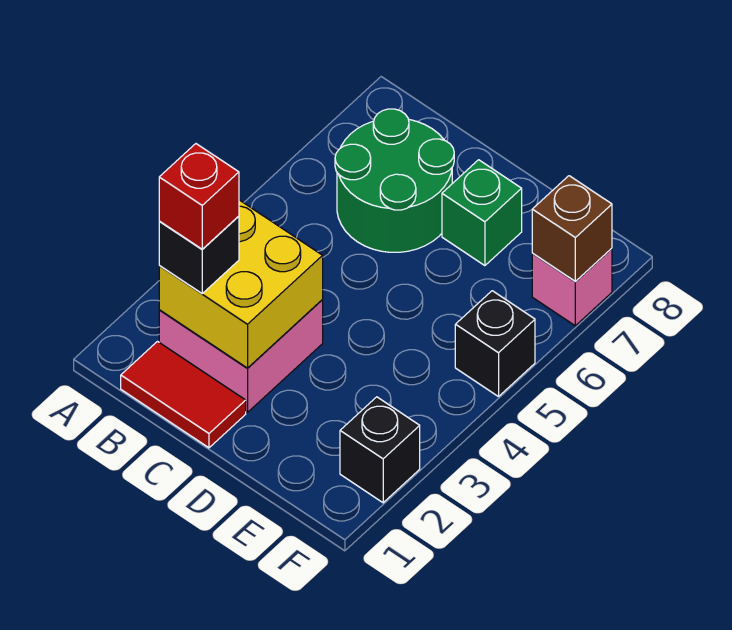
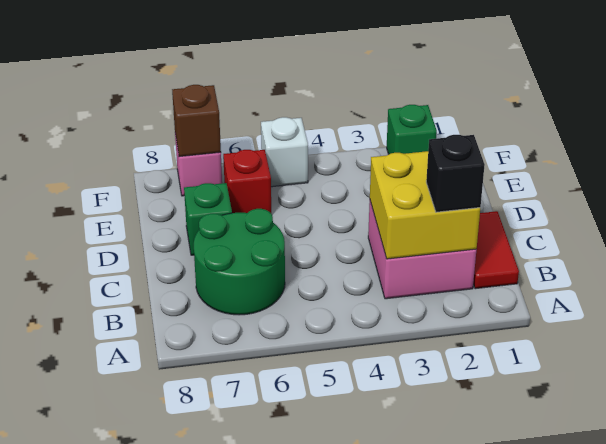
red 1x1 brick [159,144,239,249] -> red 1x1 brick moved to [223,150,271,213]
black 1x1 brick [340,397,420,503] -> green 1x1 brick [387,105,437,154]
black 1x1 brick [455,291,535,397] -> white 1x1 brick [261,117,308,187]

